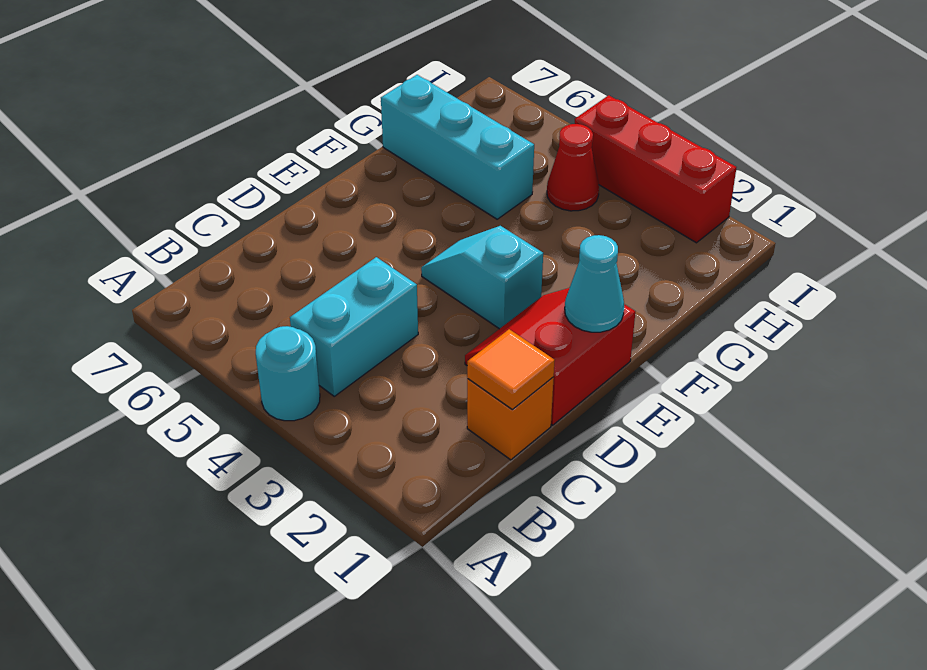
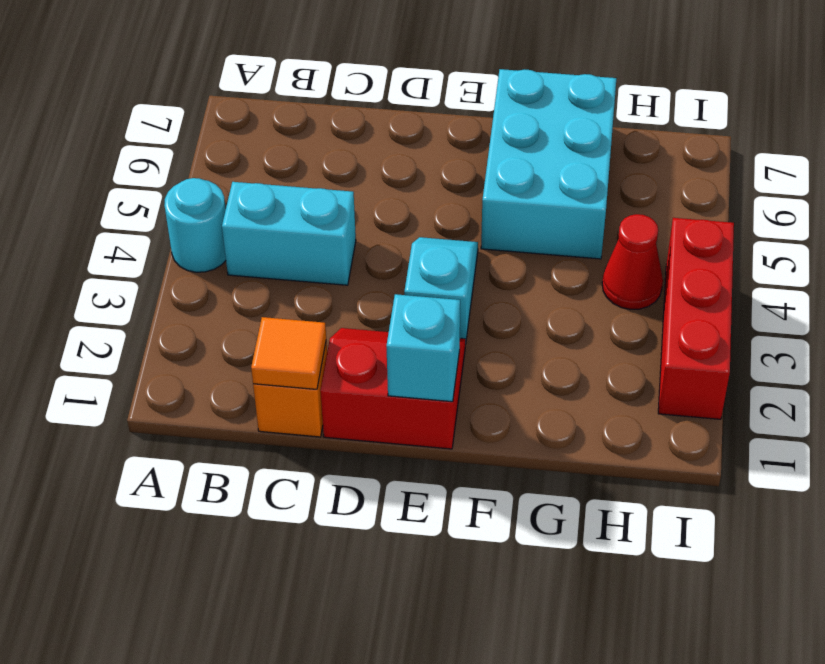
cyan 1x1 cone [565,235,624,332] -> cyan 1x1 brick [386,294,460,402]
cyan 1x3 brick [381,75,534,219] -> cyan 2x3 brick [481,69,616,259]

